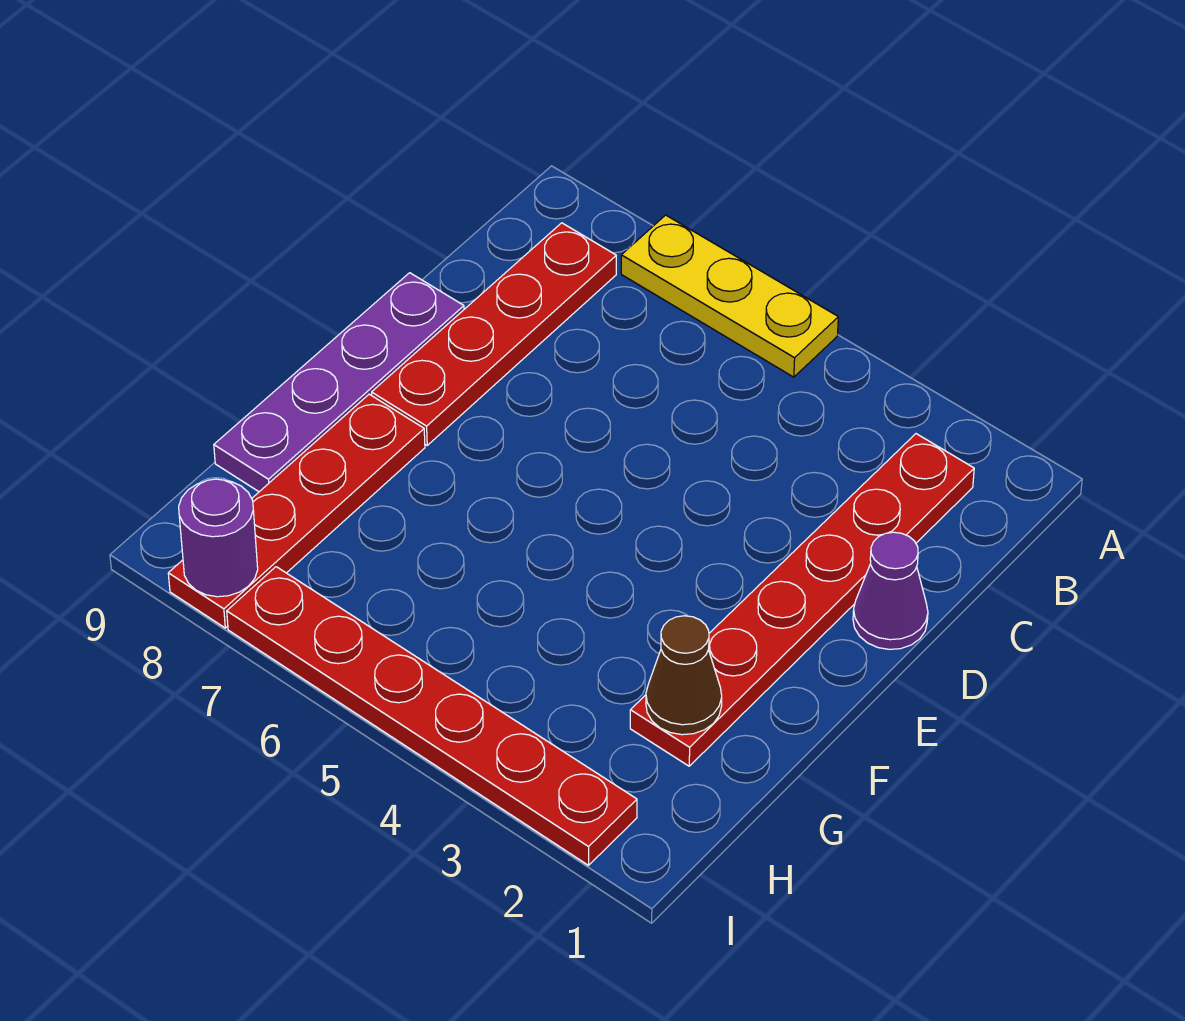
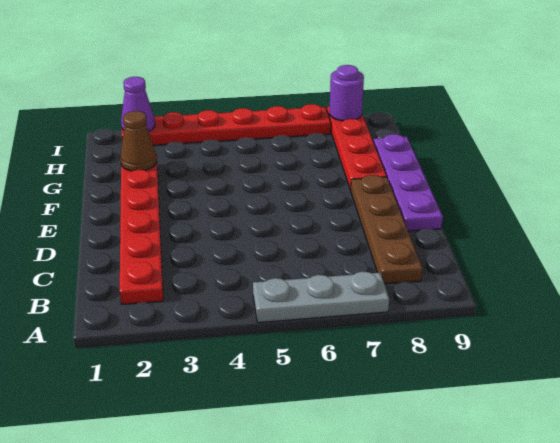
yellow 1x3 plate [621,215,838,377] -> grey 1x3 plate [253,272,389,323]
red 1x4 plate [372,223,616,445] -> brown 1x4 plate [351,175,423,284]
purple 1x1 cone [853,532,928,649] -> purple 1x1 cone moved to [121,77,155,131]

